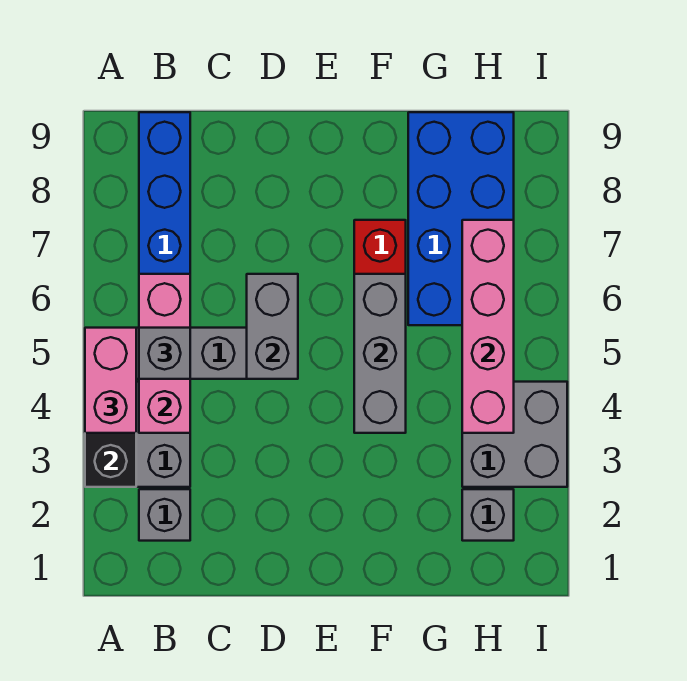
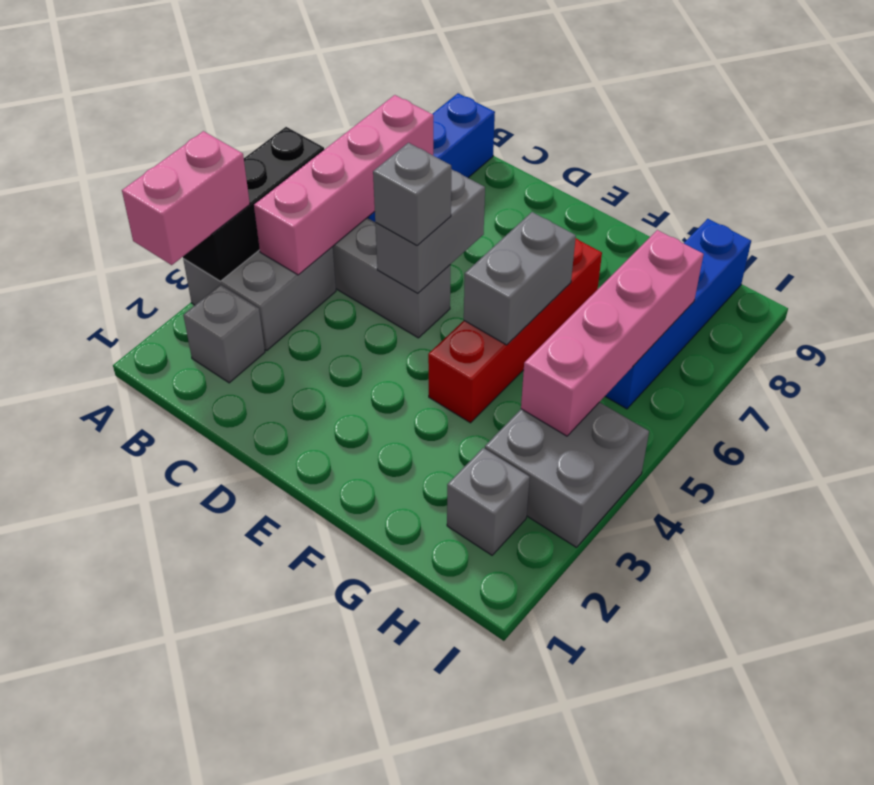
pink 1x2 brick [85,328,136,433] -> pink 1x2 brick moved to [122,131,250,265]
pink 1x3 brick [139,274,190,433] -> pink 1x4 brick [254,95,433,275]
grey 1x1 brick [139,328,190,379] -> grey 1x1 brick moved to [373,143,451,246]
grey 1x3 brick [354,274,406,433] -> grey 1x2 brick [464,212,576,345]
blue 2x4 brick [408,112,514,325] -> blue 1x4 brick [605,219,751,409]

